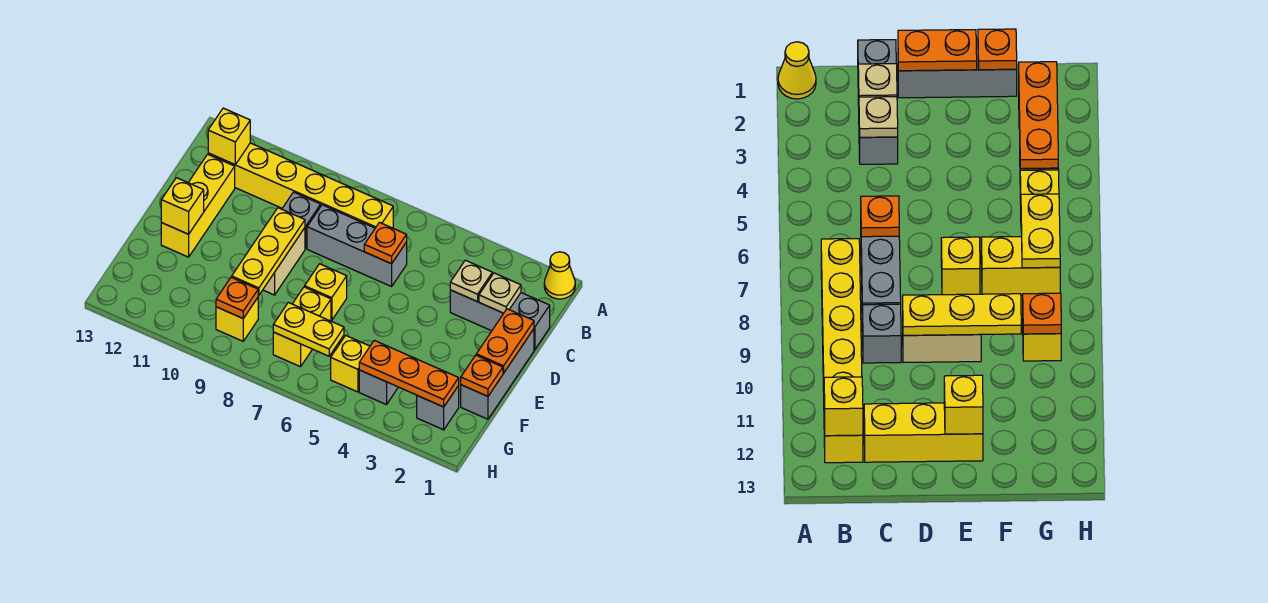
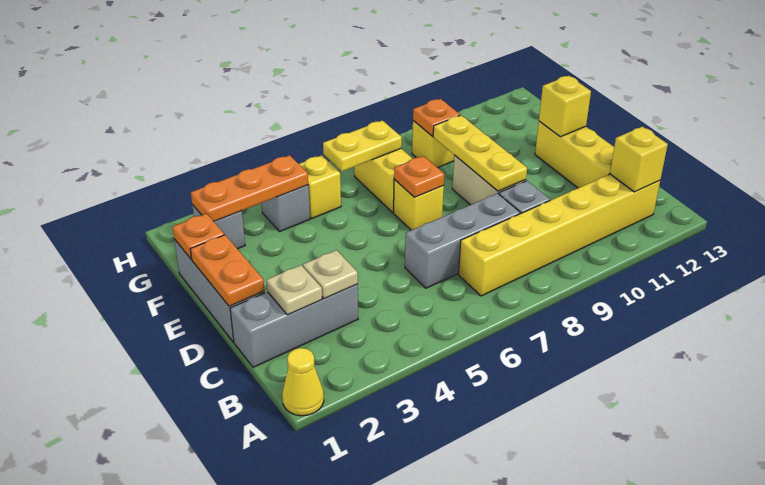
orange 1x1 plate [364,222,407,264] -> orange 1x1 plate moved to [394,156,444,197]

